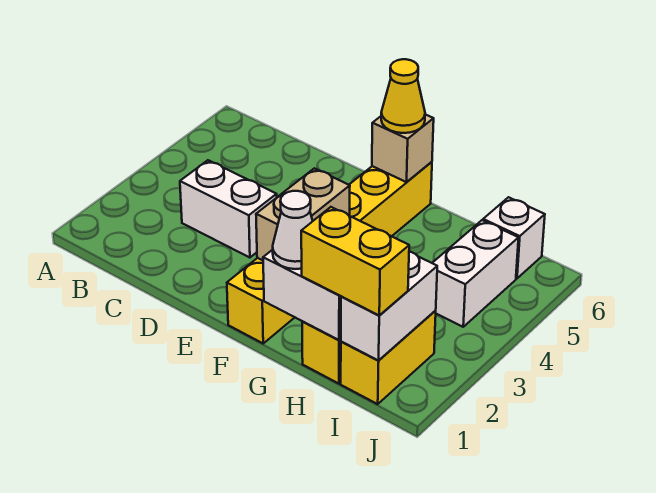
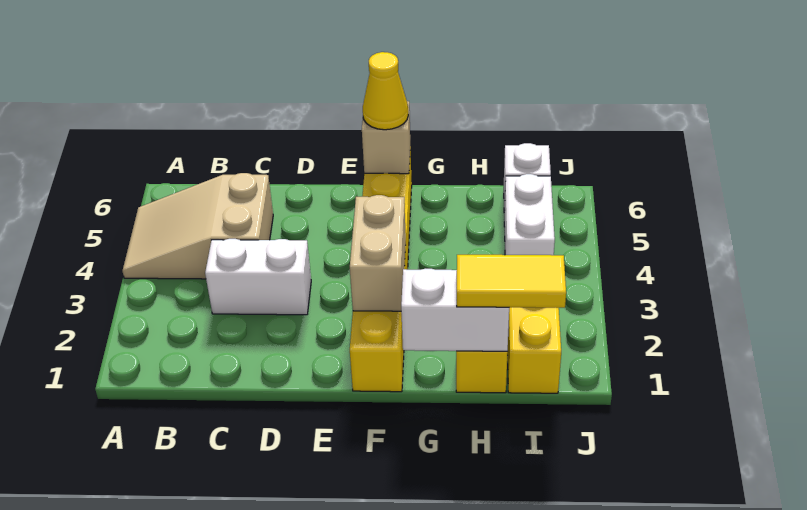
none -> tan 2x3 slope [122,173,273,279]
white 1x1 cone [273,191,313,269] -> none
yellow 1x2 brick [301,207,409,316] -> yellow 1x2 tile [457,255,566,308]
white 1x2 brick [341,252,437,361] -> none

